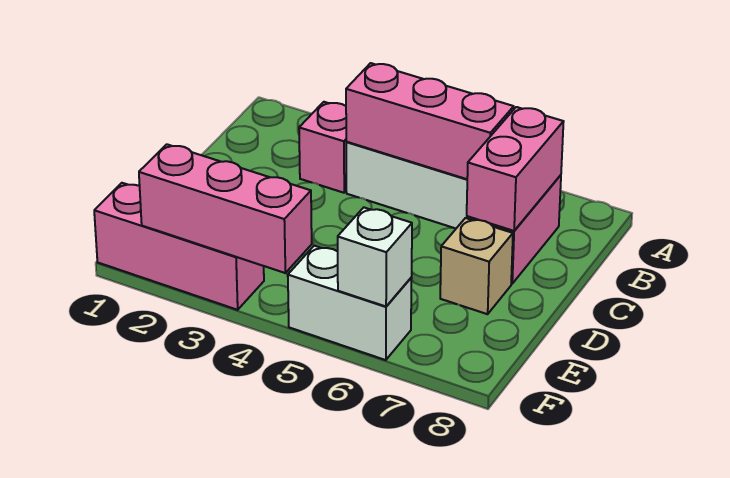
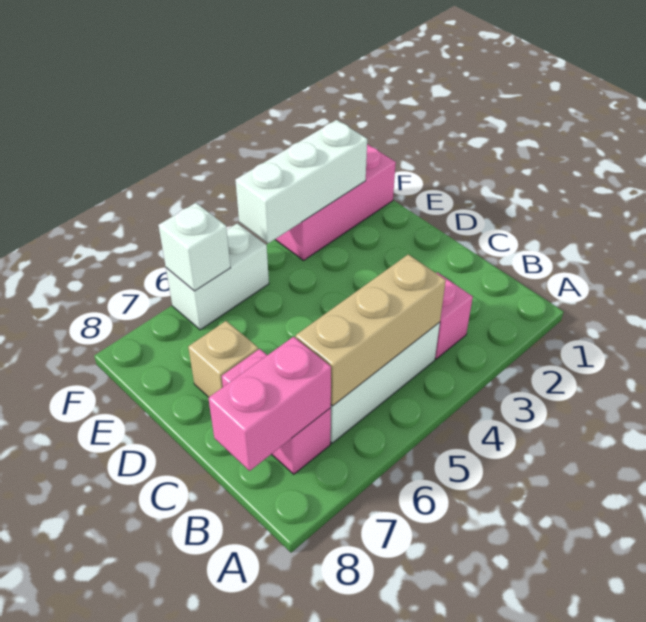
pink 1x3 brick [346,63,514,179] -> tan 1x3 brick [296,254,446,406]
pink 1x2 brick [467,107,564,231] -> pink 1x2 brick turned to [208,337,331,471]
pink 1x3 brick [139,144,312,273] -> white 1x3 brick [235,120,367,243]

